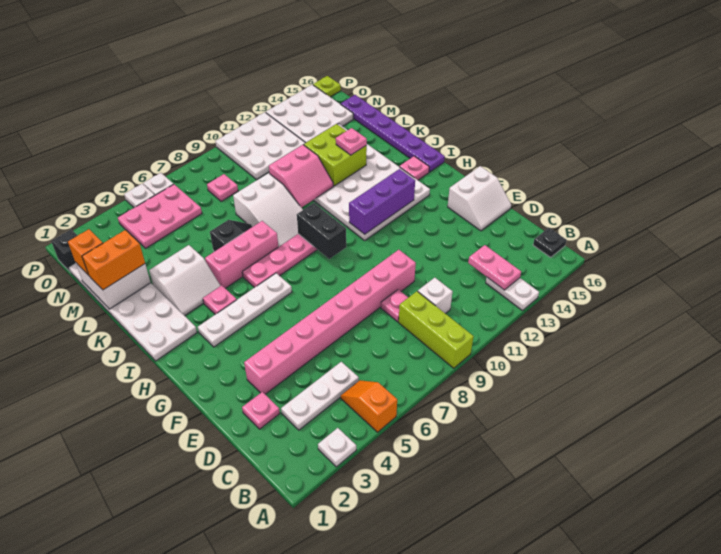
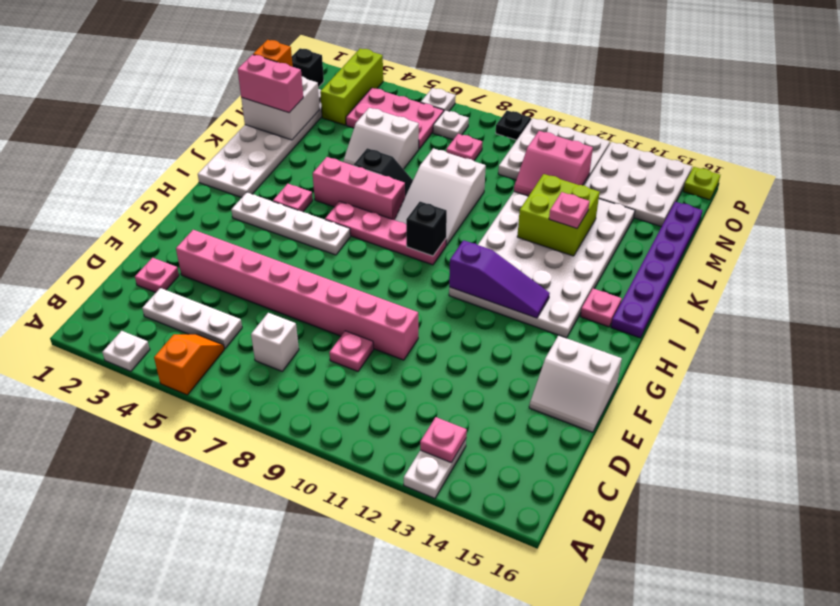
lime 1x3 brick [399,291,474,368] -> lime 1x3 brick moved to [320,48,383,125]
pink 1x2 plate [468,245,521,290] -> pink 1x1 plate [420,417,467,462]
black 1x1 plate [533,228,566,257] -> black 1x1 plate moved to [496,110,531,140]
white 1x1 brick [418,278,453,314] -> white 1x1 brick moved to [251,313,299,371]
black 1x2 brick [297,203,346,259] -> black 1x1 brick [406,202,447,256]
purple 1x3 brick [349,169,415,234] -> purple 1x3 slope [449,240,550,318]
white 2x2 slope [149,245,220,316] -> white 2x2 slope moved to [343,108,419,169]
pink 2x2 slope [269,145,333,208] -> pink 2x2 slope moved to [514,131,593,196]
orange 1x2 brick [82,230,145,290] -> pink 1x2 brick [238,55,303,113]
white 1x1 plate [124,184,155,208] -> white 1x1 plate moved to [433,110,469,140]

